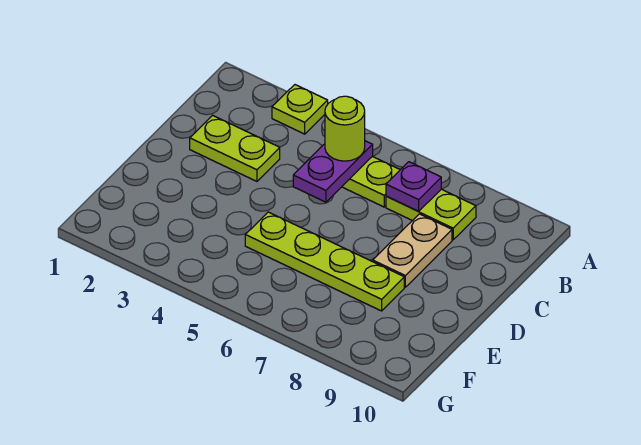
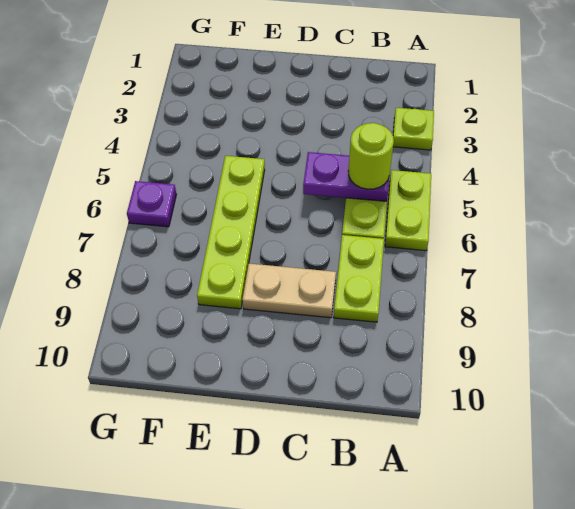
purple 1x1 plate [386,162,441,211] -> purple 1x1 plate moved to [127,181,176,227]
lime 1x2 plate [190,115,280,181] -> lime 1x2 plate moved to [385,170,431,251]

